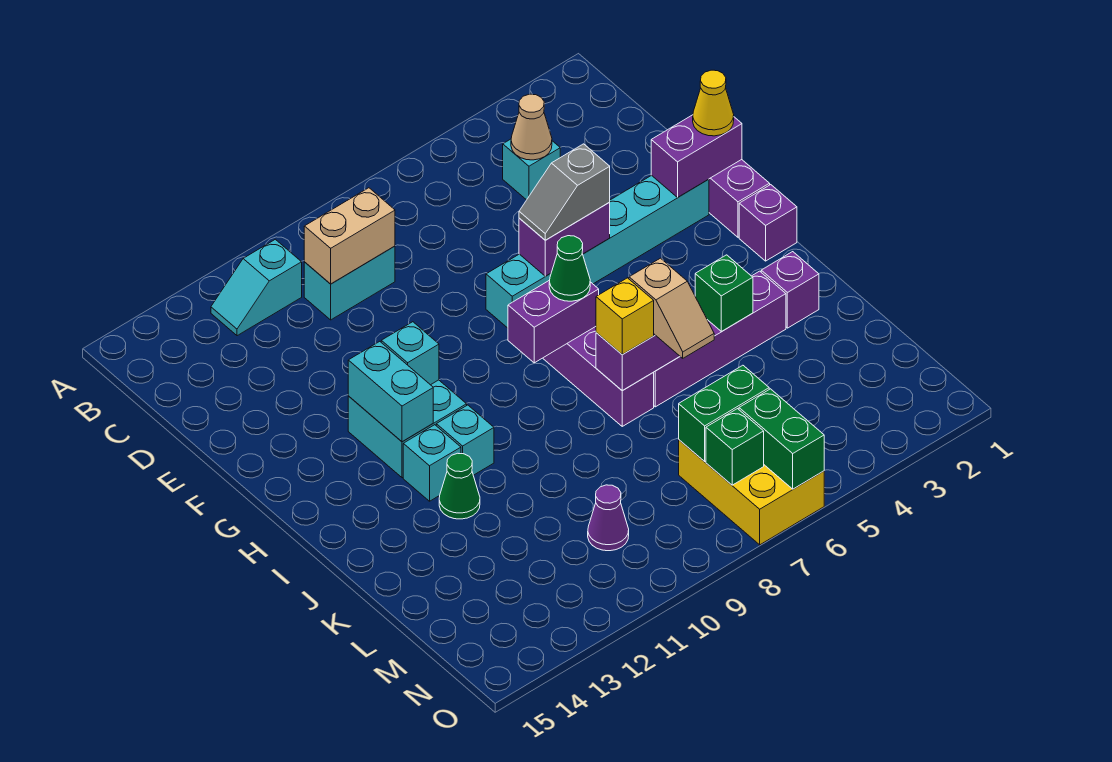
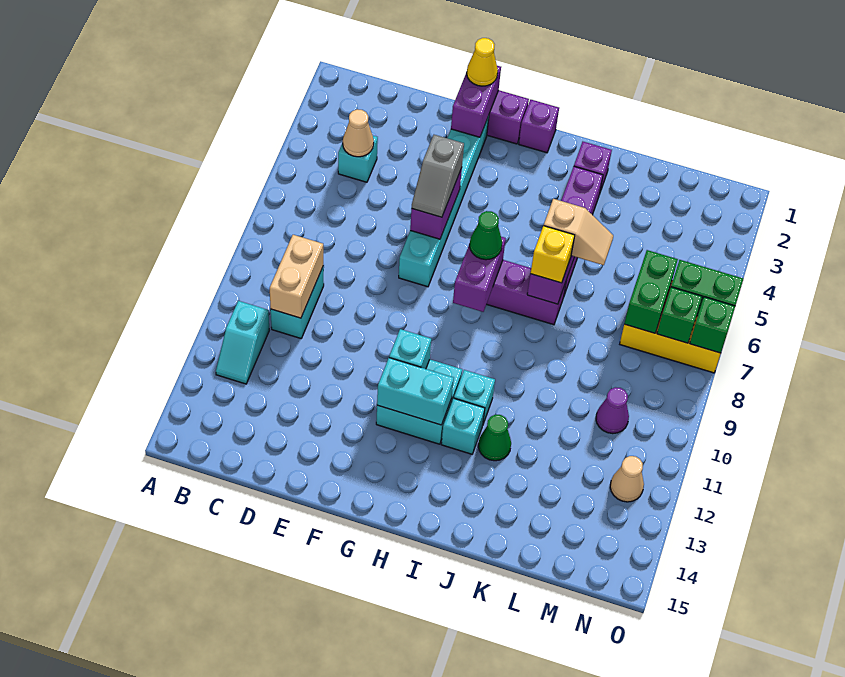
green 1x1 brick [695,255,753,332] -> green 1x1 brick moved to [690,297,735,353]
none -> tan 1x1 cone [610,456,644,502]

